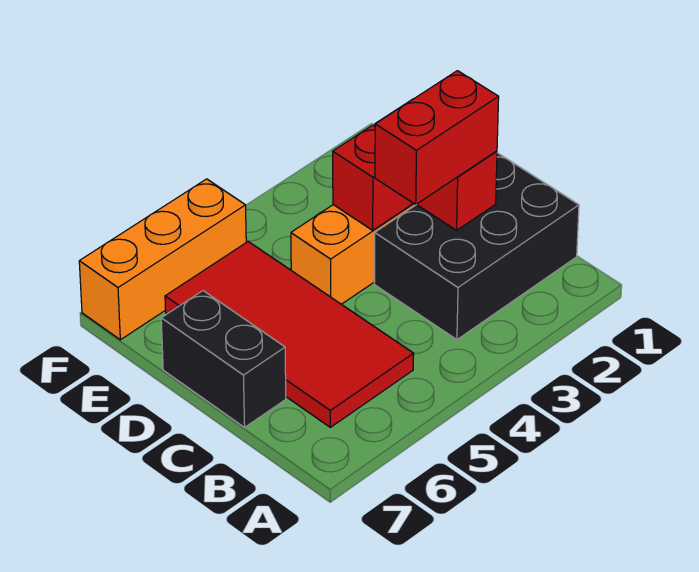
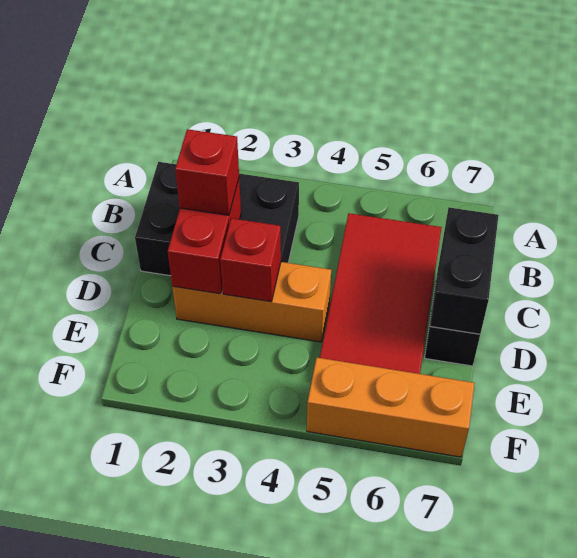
red 1x2 brick [375,71,499,205] -> red 1x1 brick [175,129,239,215]
none -> black 1x2 brick [430,207,499,334]

